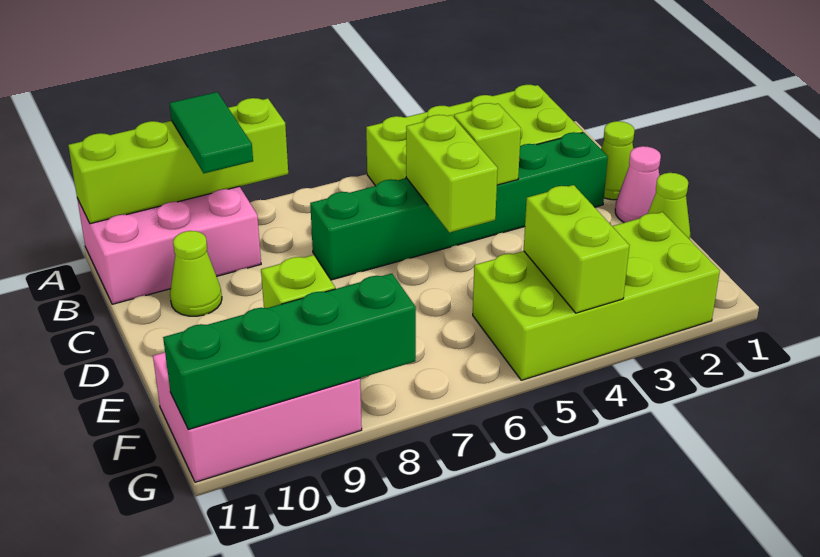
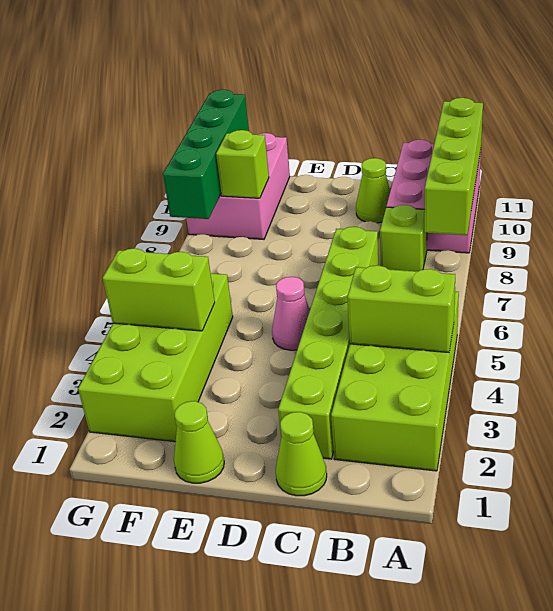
green 1x2 tile [170,92,253,173] -> none
green 1x6 brick [310,132,608,280] -> lime 1x6 brick [278,227,378,459]
lime 1x1 brick [454,103,521,185] -> lime 1x1 brick moved to [380,205,427,271]
lime 1x2 brick [406,115,498,232] -> lime 1x2 brick moved to [347,265,455,352]
pink 1x1 cone [615,146,661,223] -> pink 1x1 cone moved to [272,277,310,350]

